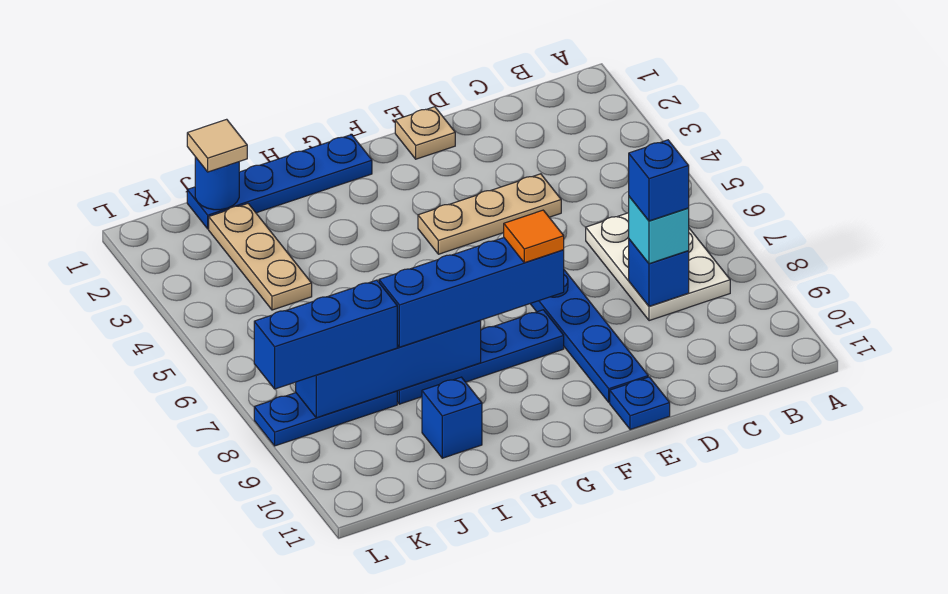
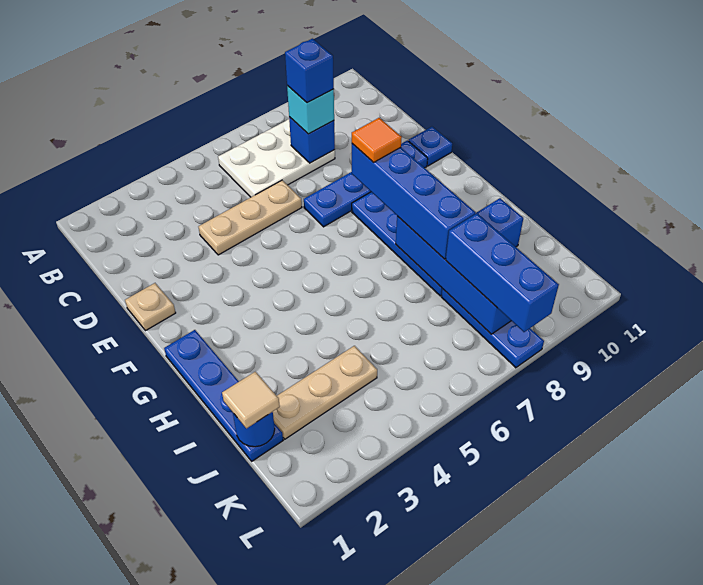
tan 1x3 plate [418,174,561,254] -> tan 1x3 plate turned to [199,180,302,255]

